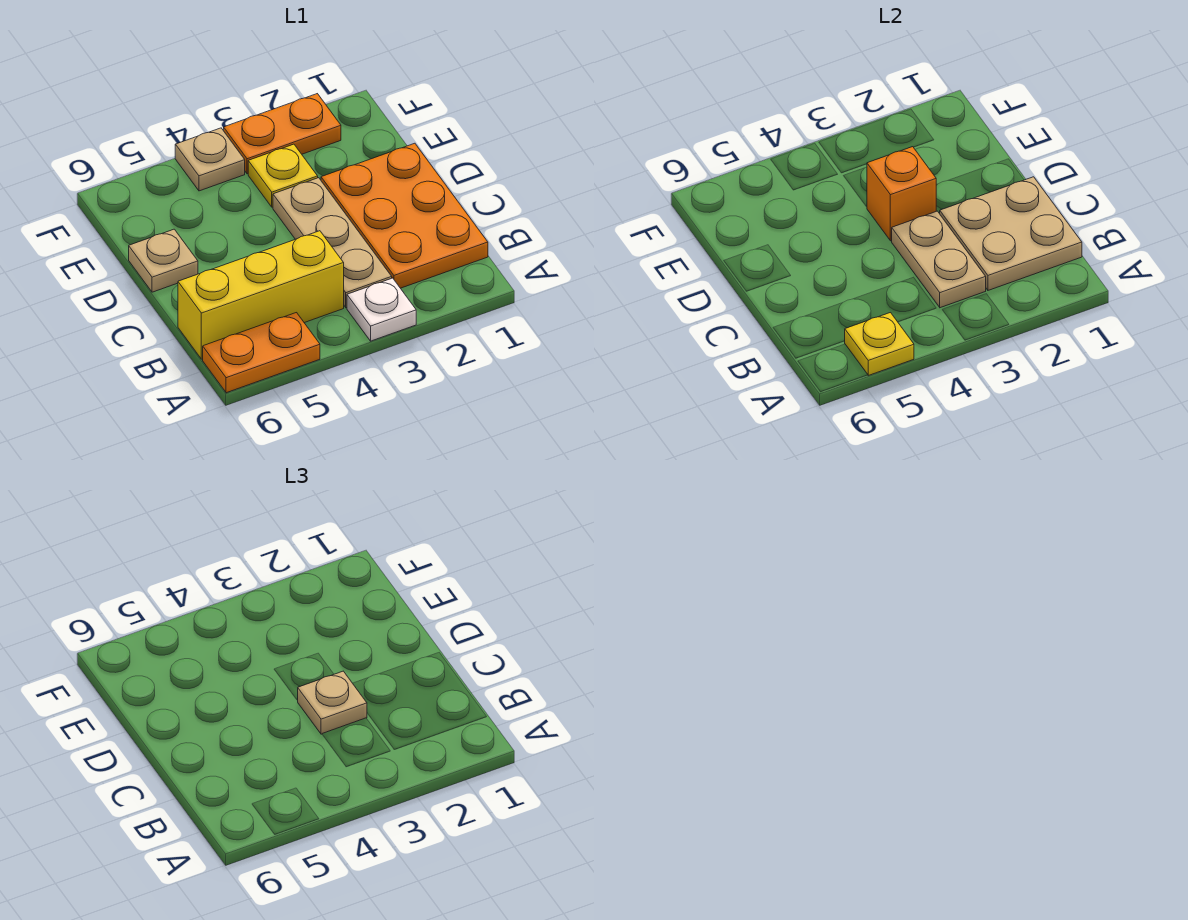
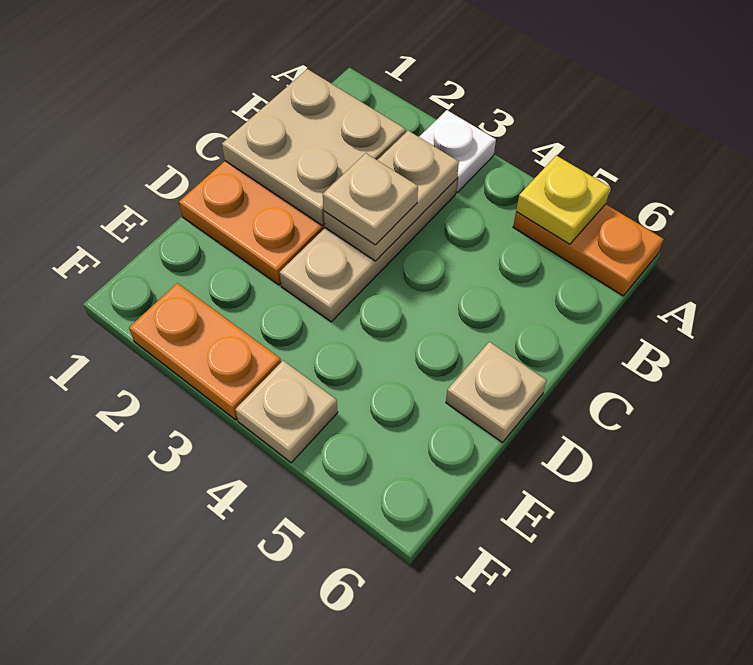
yellow 1x3 brick [178,231,344,359] -> none
orange 1x1 brick [867,147,936,241] -> none
yellow 1x1 plate [248,144,318,207] -> none

